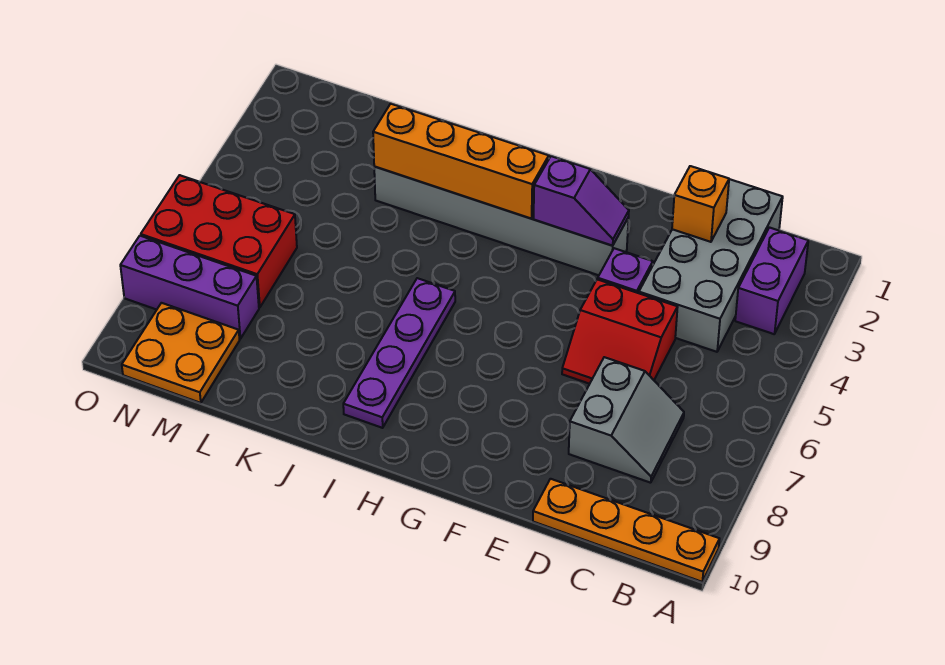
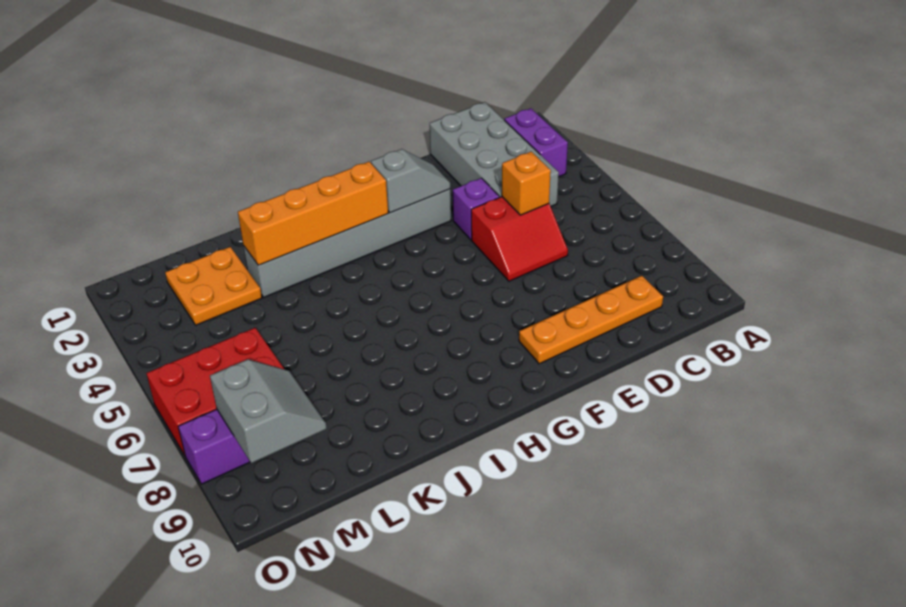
orange 1x4 plate [533,479,719,582] -> orange 1x4 plate moved to [519,276,663,364]
grey 2x2 slope [569,357,684,483] -> grey 2x2 slope moved to [210,359,327,463]
orange 1x1 brick [672,166,729,242] -> orange 1x1 brick moved to [502,152,551,215]
purple 1x2 slope [534,156,629,246] -> grey 1x2 slope [371,149,450,213]
purple 1x4 plate [343,278,455,428] -> none
orange 2x2 plate [122,303,240,403] -> orange 2x2 plate moved to [165,247,262,325]

